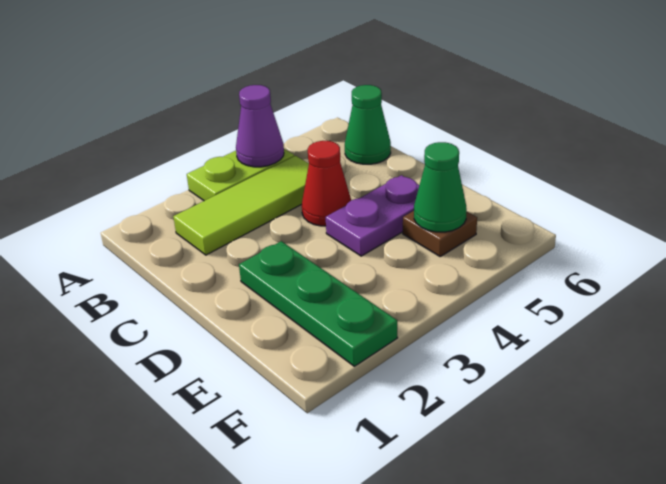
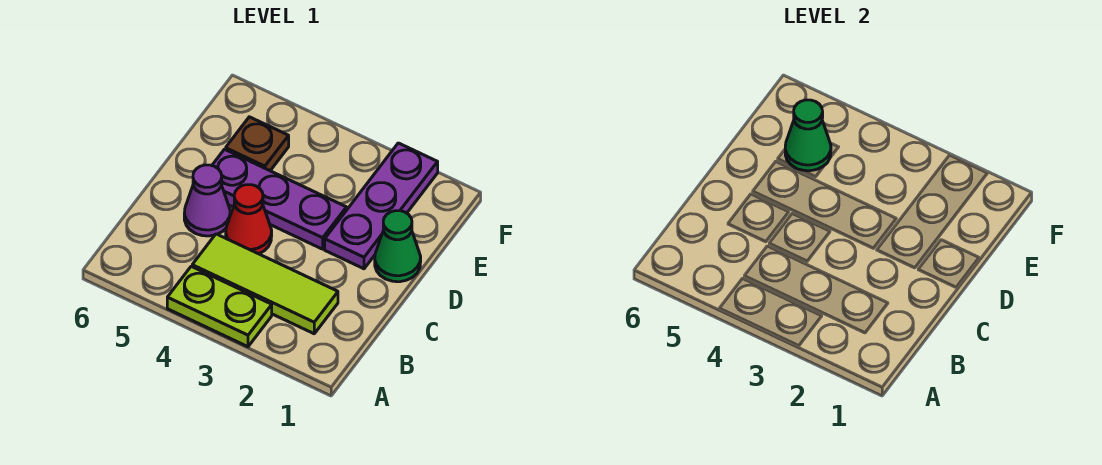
purple 1x1 cone [236,85,284,167] -> purple 1x1 cone moved to [184,165,230,236]
green 1x1 cone [345,85,391,164] -> green 1x1 cone moved to [375,211,421,282]
green 1x3 plate [239,241,398,366] -> purple 1x3 plate [325,143,438,269]
purple 1x2 plate [326,175,419,256] -> purple 1x3 plate [212,149,346,249]

